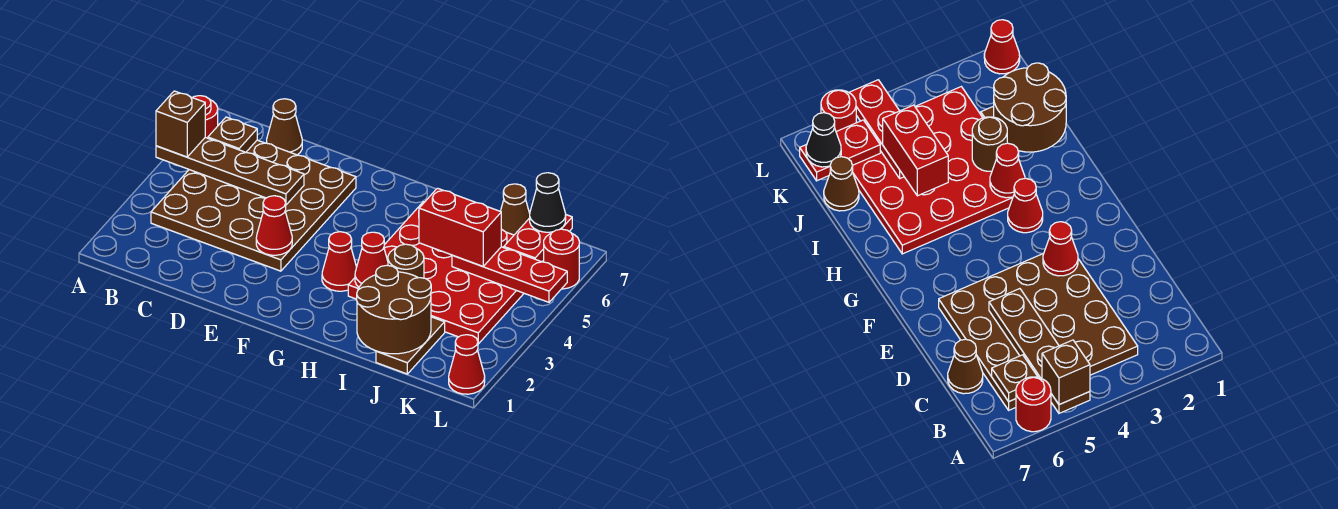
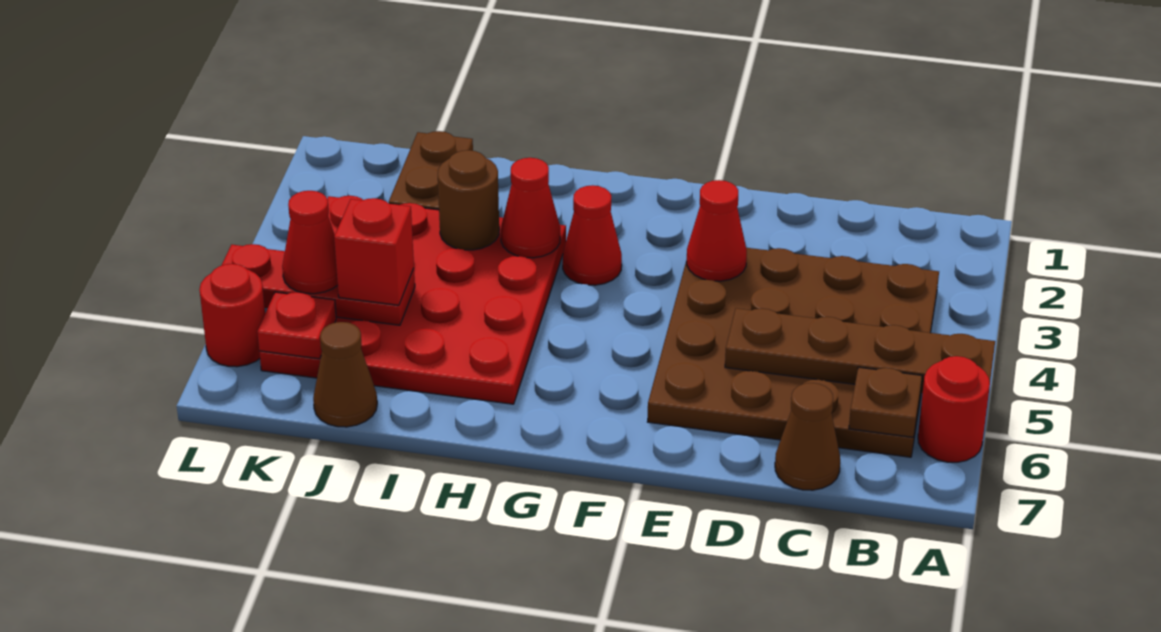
brown 1x1 brick [156,91,205,157] -> none
brown 2x2 round brick [357,265,431,354] -> none
red 1x2 brick [419,188,501,266] -> red 1x1 brick [334,198,414,305]
red 1x2 plate [504,215,572,262] -> red 1x1 plate [257,292,336,359]
black 1x1 cone [530,173,566,232] -> none
red 1x1 cone [449,335,485,394] -> red 1x1 cone moved to [282,191,338,294]

